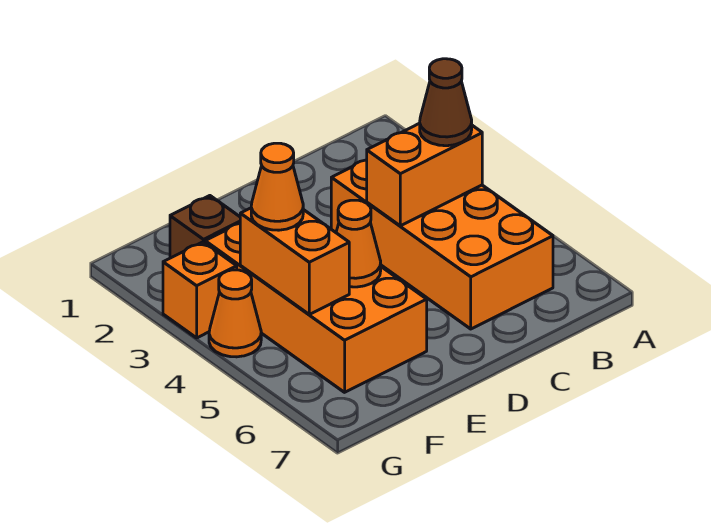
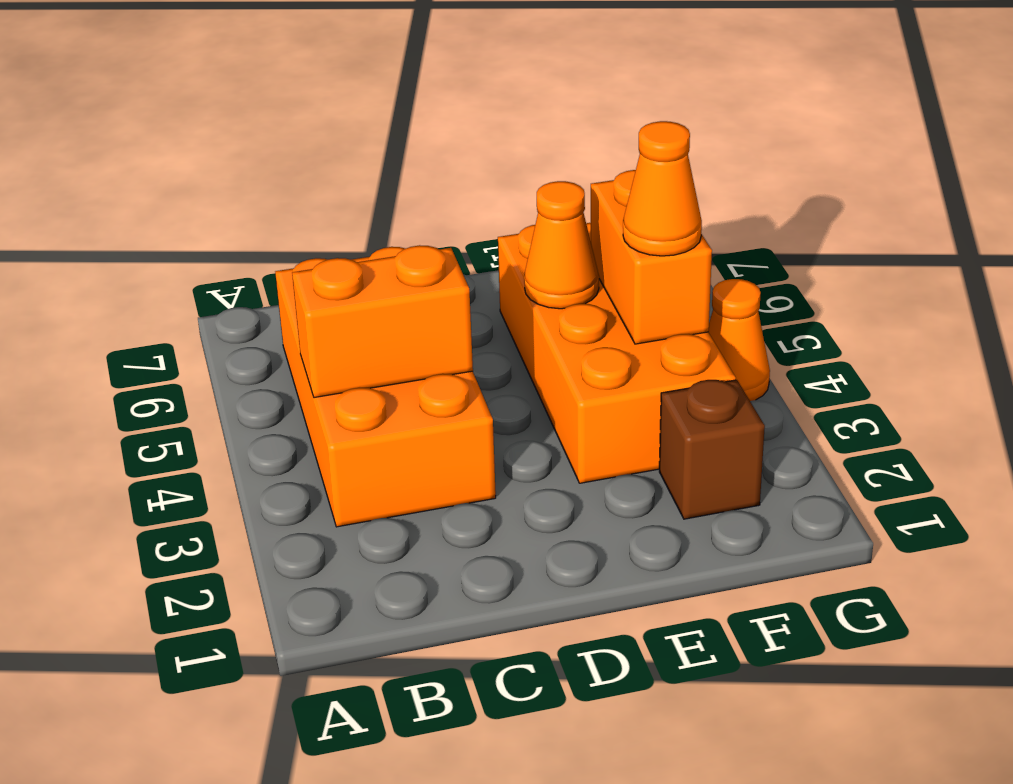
brown 1x1 cone [420,59,472,146] -> none
orange 1x1 brick [163,242,237,338] -> none

